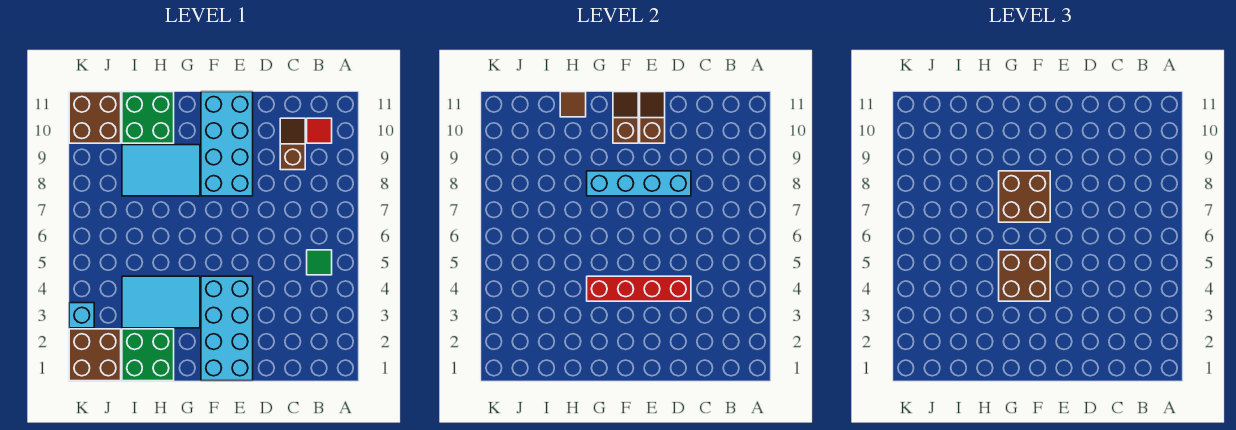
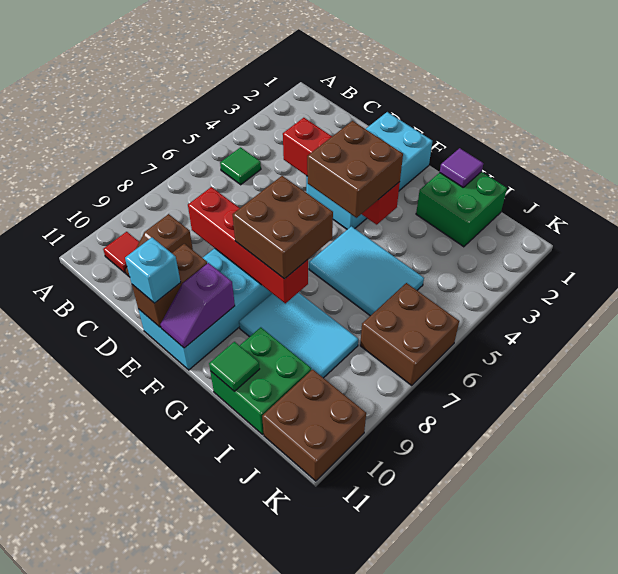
cyan 1x4 brick [587,171,691,196] -> red 1x4 brick [188,187,308,303]
brown 1x2 slope [640,92,665,143] -> brown 1x2 brick [132,244,207,327]
brown 1x2 slope [613,92,638,143] -> purple 1x2 slope [161,263,235,348]
cyan 2x3 tile [122,276,200,328] -> cyan 2x3 tile moved to [309,226,424,316]
none -> purple 1x1 tile [440,148,483,187]
brown 1x1 tile [560,92,586,117] -> green 1x1 tile [209,342,259,391]
brown 2x2 brick [69,329,121,381] -> brown 2x2 brick moved to [360,283,459,385]
cyan 1x1 brick [69,303,94,328] -> cyan 1x1 brick moved to [125,238,181,303]

